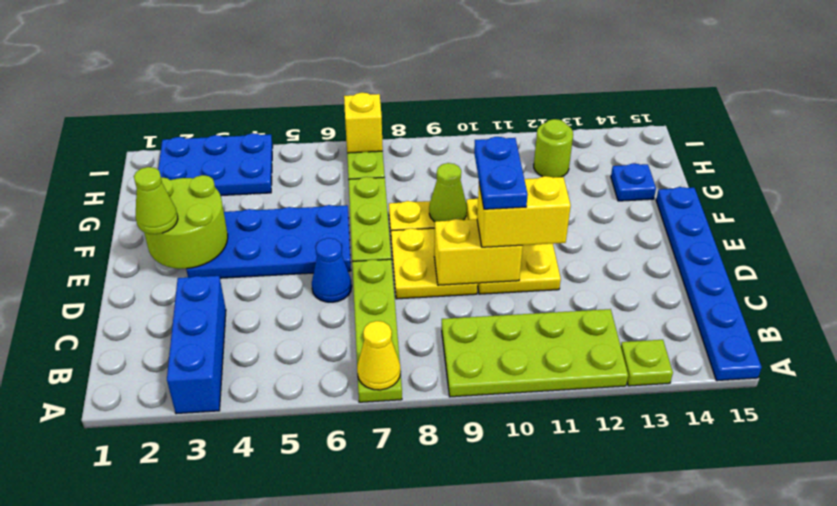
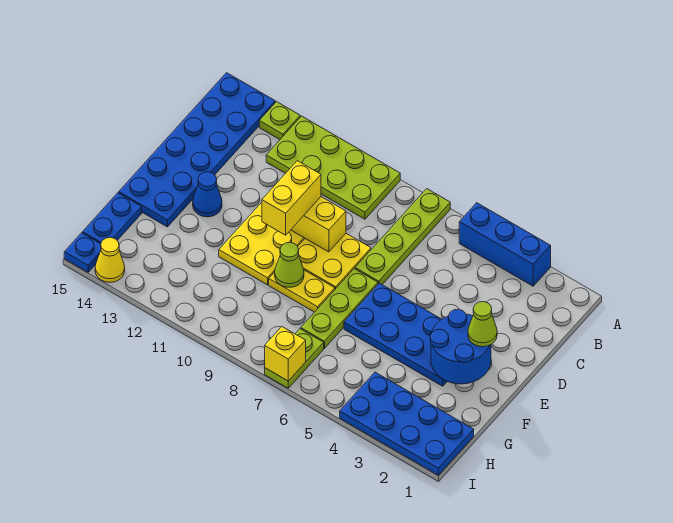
blue 1x3 brick [167,276,226,414] -> blue 1x3 brick turned to [459,203,551,286]
yellow 1x1 cone [357,321,401,390] -> yellow 1x1 cone moved to [95,237,125,282]
blue 1x6 plate [656,187,762,381] -> blue 2x6 plate [119,73,275,227]
blue 1x1 cone [312,238,352,302] -> blue 1x1 cone moved to [193,172,222,217]
yellow 1x2 brick [477,176,571,247] -> yellow 1x2 brick turned to [262,161,321,235]
blue 1x2 plate [474,137,528,209] -> blue 1x2 plate moved to [83,193,142,244]
lime 2x2 round brick [145,175,228,269] -> blue 2x2 round brick [430,309,491,384]
blue 1x1 plate [611,163,656,201] -> blue 1x1 plate moved to [64,233,101,272]
blue 2x3 plate [158,133,273,196] -> blue 2x4 plate [340,372,474,475]
lime 1x1 round brick [534,119,573,178] -> none

